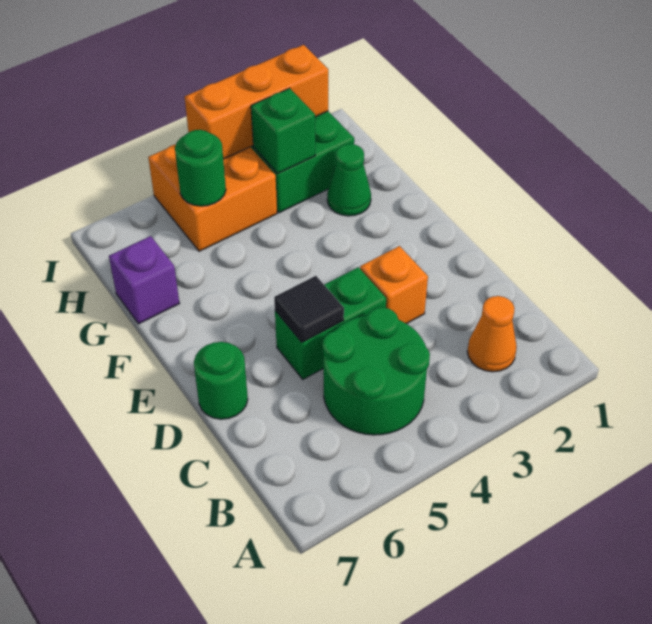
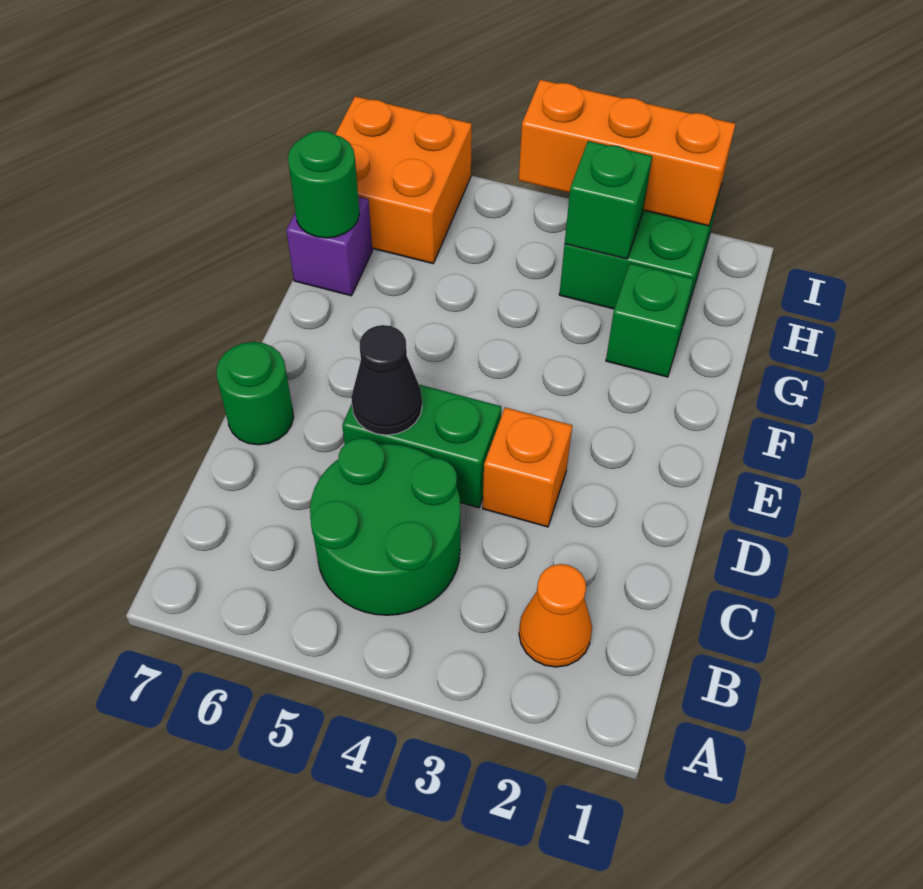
black 1x1 tile [274,276,344,342] -> black 1x1 cone [351,325,422,435]
green 1x1 cone [327,144,371,216] -> green 1x1 brick [606,263,693,377]
orange 2x2 brick [148,144,277,251] -> orange 2x2 brick moved to [335,96,472,264]
green 1x1 round brick [175,130,226,206] -> green 1x1 round brick moved to [288,131,360,238]

